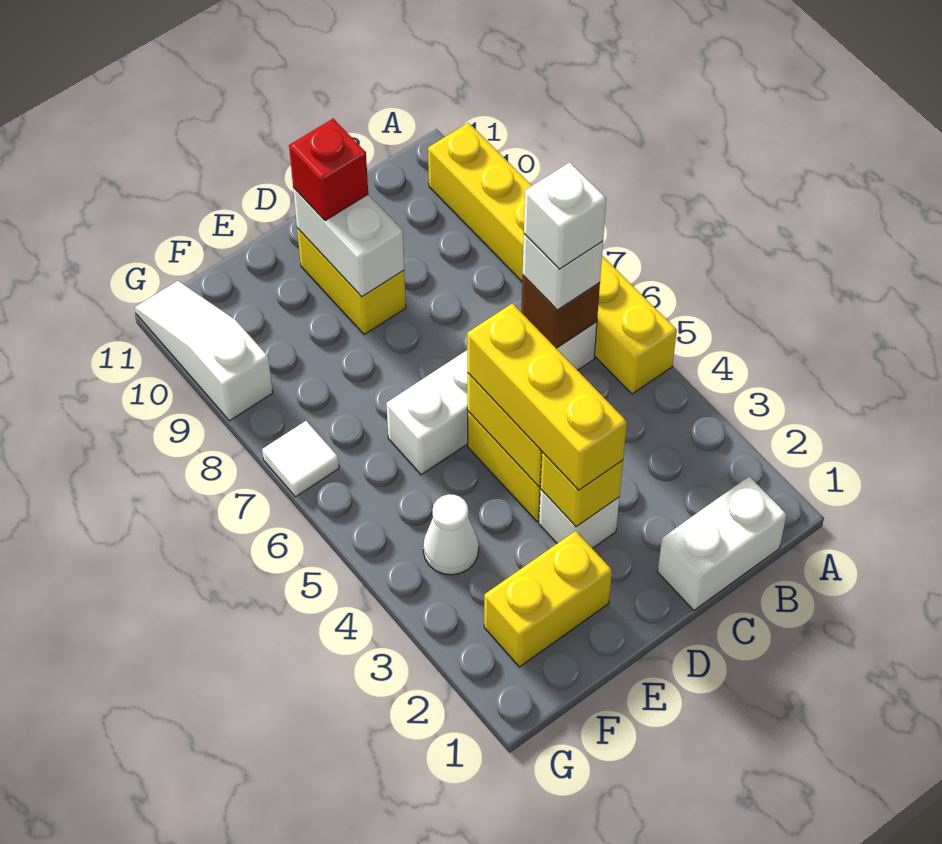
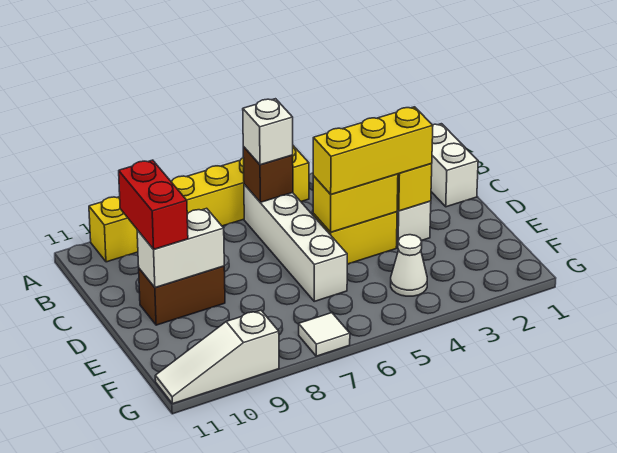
white 1x1 brick [524,162,606,269] -> none
yellow 1x2 brick [297,228,406,335] -> brown 1x2 brick [139,266,225,325]
red 1x1 brick [289,119,368,221] -> red 1x2 brick [119,160,188,249]
yellow 1x2 brick [484,531,612,667] -> none

